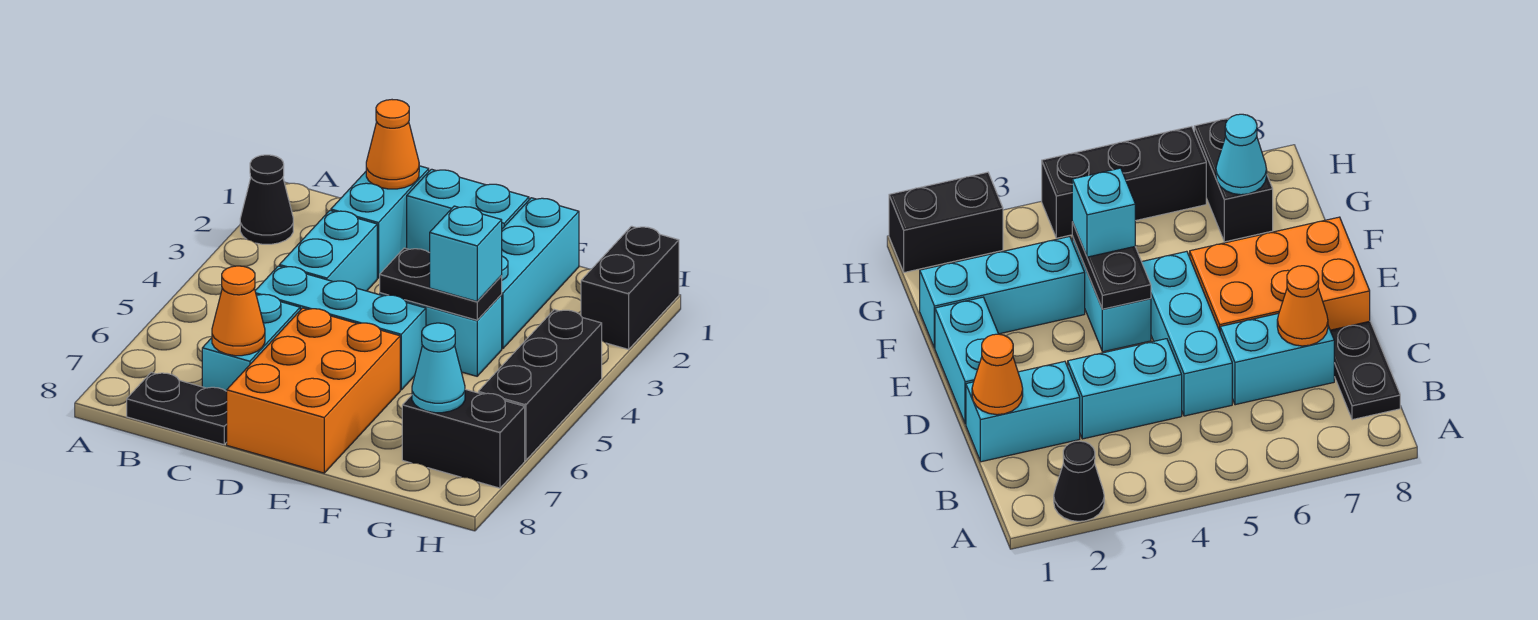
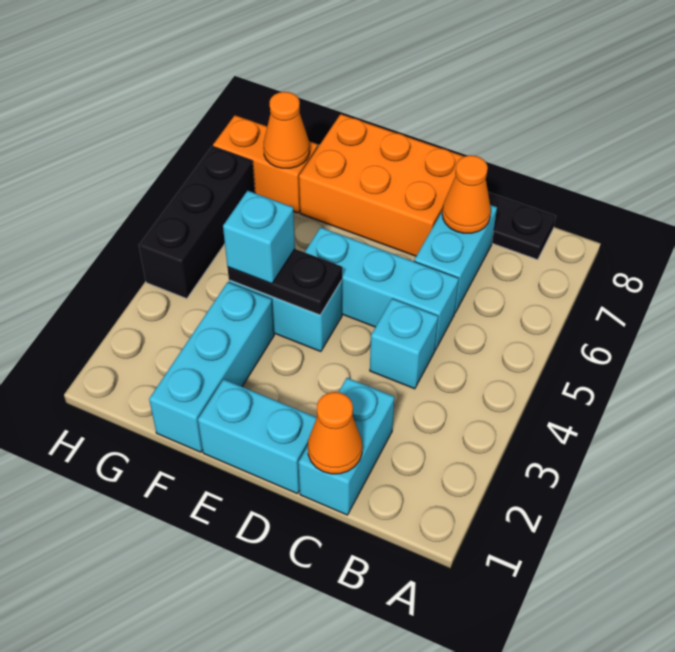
black 1x1 cone [240,155,293,244] -> none
cyan 1x2 brick [279,211,377,291] -> cyan 1x1 brick [370,299,438,389]
orange 2x3 brick [227,308,400,473] -> orange 2x3 brick turned to [299,114,464,256]
black 1x2 brick [402,389,525,488] -> orange 1x2 brick [213,115,318,213]
cyan 1x1 cone [412,323,465,413] -> orange 1x1 cone [263,92,310,168]
black 1x2 brick [581,226,679,349] -> none

